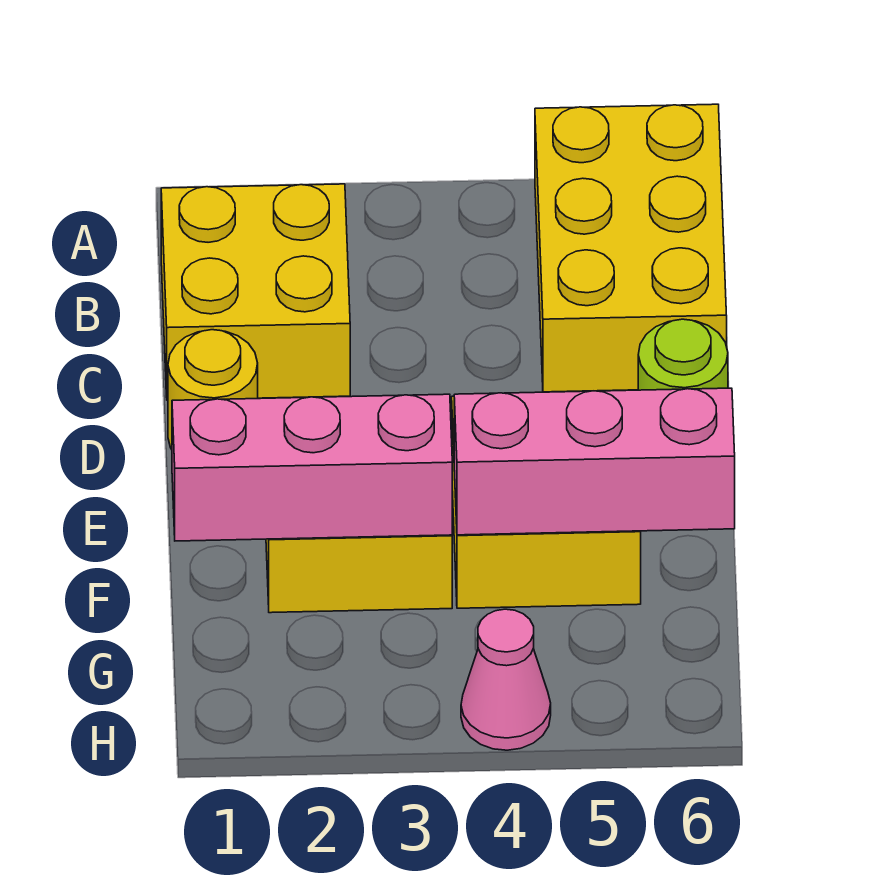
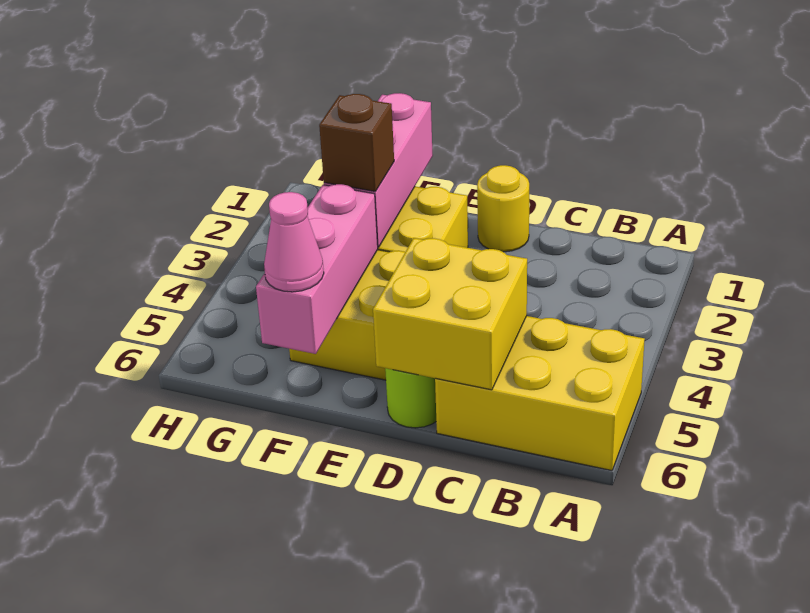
yellow 2x2 brick [161,184,350,400] -> yellow 2x2 brick moved to [373,238,527,390]
none -> brown 1x1 brick [319,94,394,191]
pink 1x1 cone [461,609,551,750] -> pink 1x1 cone moved to [264,192,324,292]

